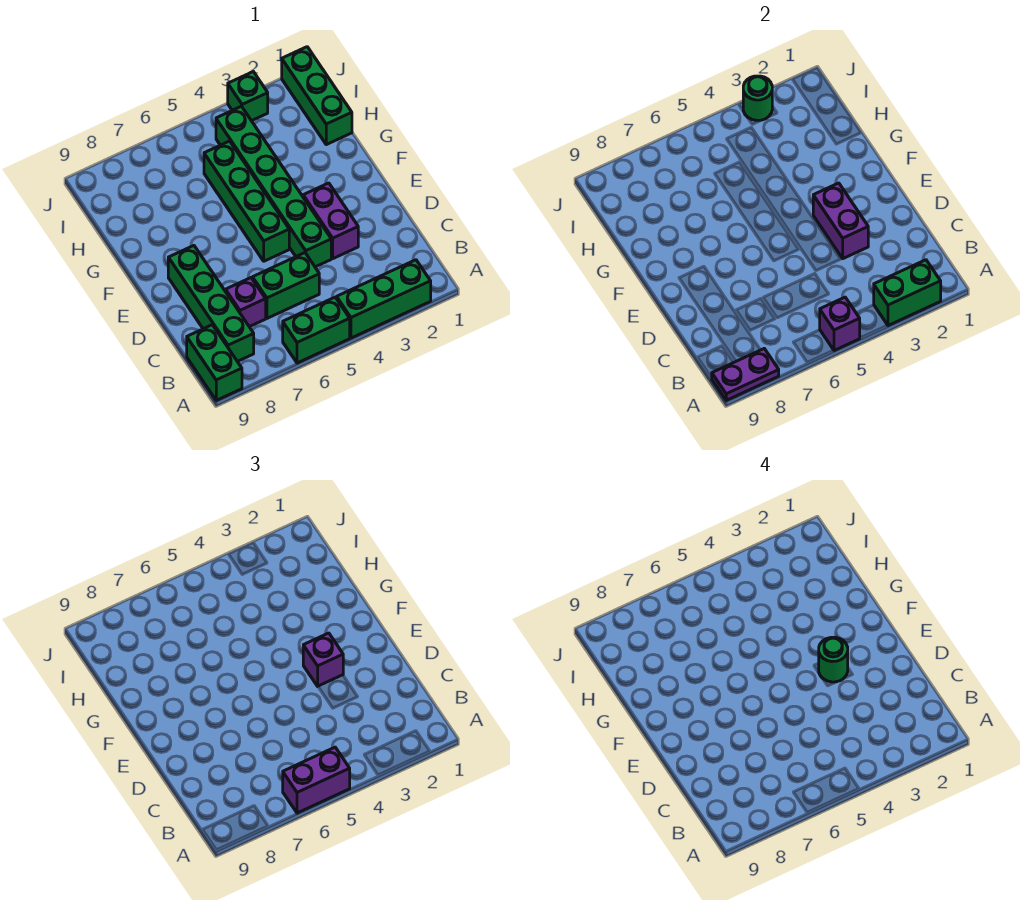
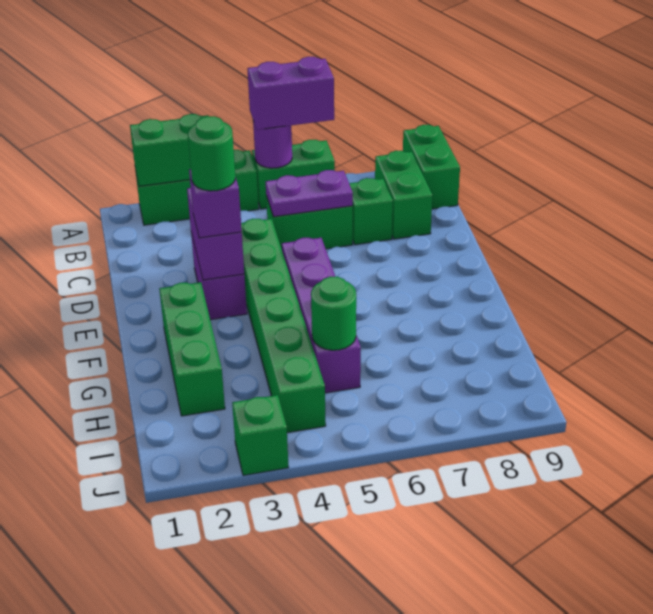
purple 1x1 brick [820,297,860,351] -> purple 1x1 round brick [253,121,292,168]
purple 1x2 plate [712,349,779,400] -> purple 1x2 plate moved to [266,170,353,217]
green 1x4 brick [168,246,254,362] -> green 1x2 brick [375,151,432,239]
purple 1x1 brick [226,278,266,327] -> green 1x1 brick [349,178,393,245]
green 1x4 brick [204,141,289,261] -> purple 1x4 brick [282,238,361,393]
green 1x3 brick [282,47,352,145] -> green 1x3 brick moved to [159,282,225,416]
green 1x1 round brick [743,76,772,121] -> green 1x1 round brick moved to [311,277,356,350]

